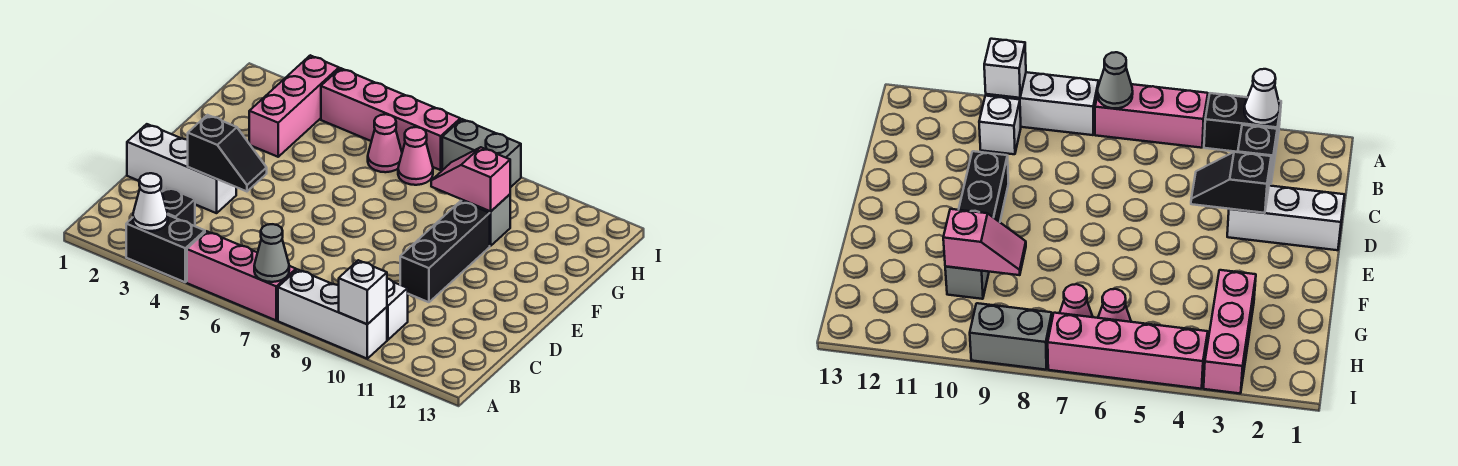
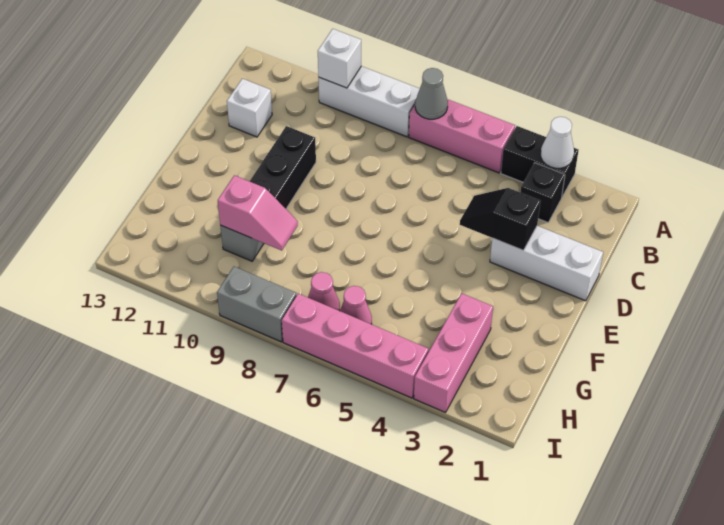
white 1x1 brick [387,279,408,340] -> white 1x1 brick moved to [227,79,272,137]

